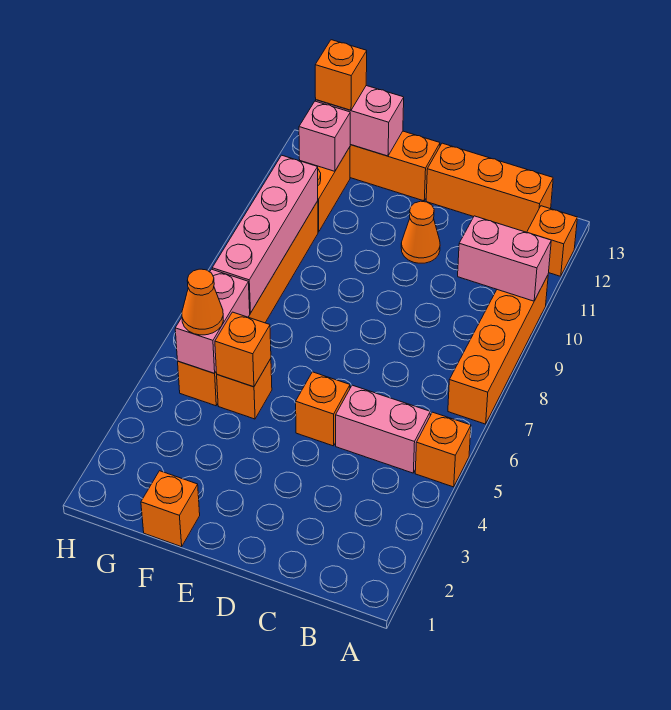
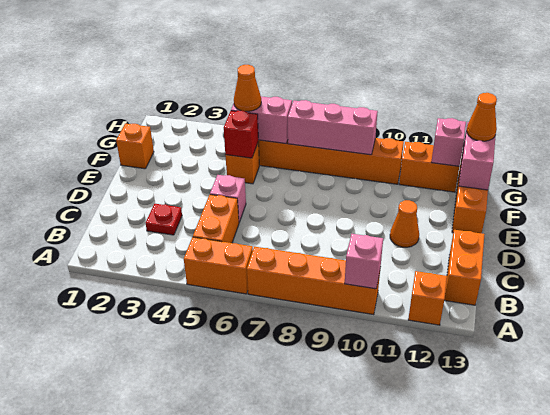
orange 1x1 brick [415,412,471,487] -> orange 1x2 brick [184,237,253,294]
pink 1x2 brick [458,216,551,301] -> pink 1x1 brick [345,234,383,289]
pink 1x2 brick [336,385,430,473] -> orange 1x2 brick [193,195,239,243]
orange 1x3 brick [426,143,553,232] -> orange 1x2 brick [444,230,485,305]
none -> red 1x1 plate [146,204,182,235]
orange 1x1 brick [296,372,350,446] -> pink 1x1 brick [210,175,246,222]
orange 1x1 brick [215,312,271,387] -> red 1x1 brick [224,111,258,158]
pink 1x4 brick [212,155,318,313] -> pink 1x3 brick [288,100,378,155]
orange 1x1 brick [315,40,367,110] -> orange 1x1 cone [467,93,497,141]

